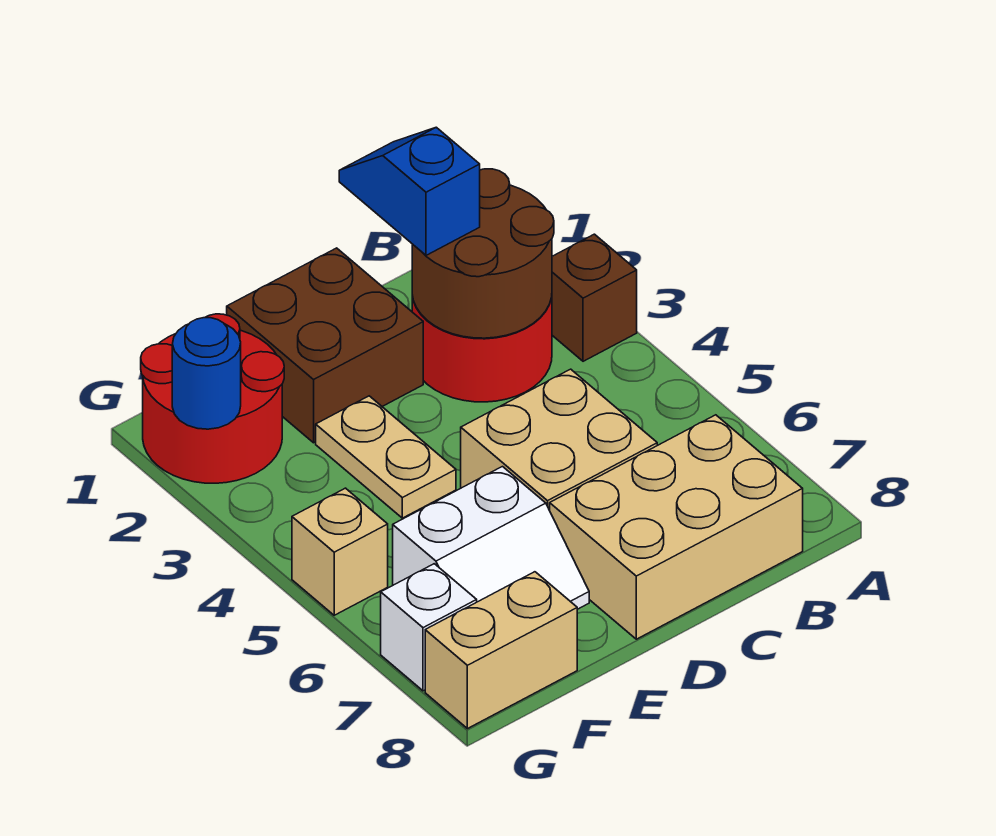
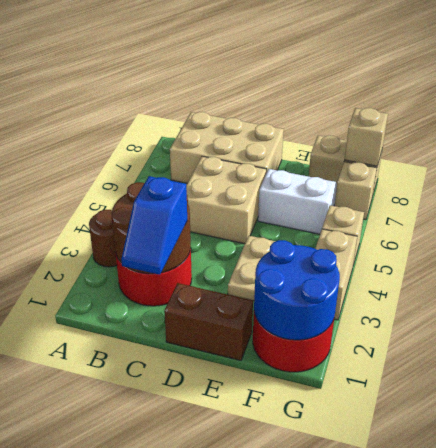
brown 1x1 brick [552,234,637,361] -> brown 1x1 round brick [89,210,117,267]
brown 2x2 brick [227,248,423,443] -> brown 1x2 brick [164,283,253,360]
blue 1x1 round brick [172,318,241,429] -> blue 2x2 round brick [254,240,340,340]
none -> tan 1x2 brick [315,229,357,320]
white 1x1 brick [381,564,477,691] -> tan 1x1 brick [335,162,377,220]
none -> tan 1x1 brick [345,108,388,166]

